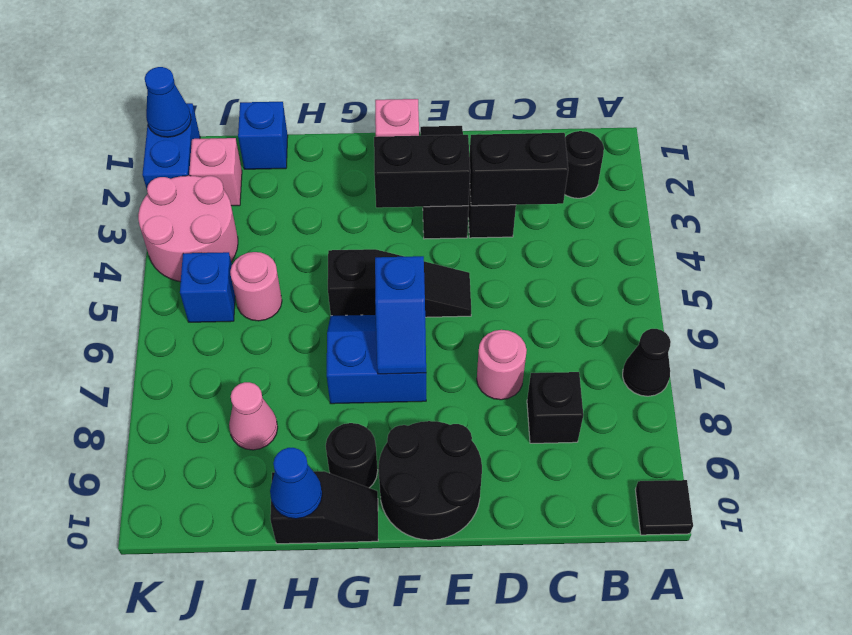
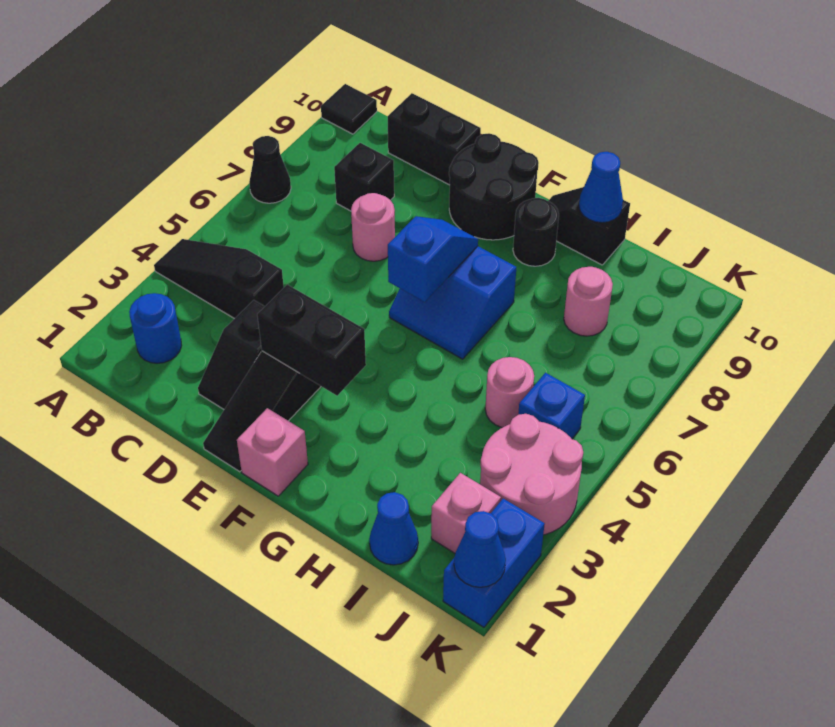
black 1x1 round brick [565,131,604,198] -> blue 1x1 round brick [129,293,182,363]
black 1x2 brick [470,133,568,206] -> black 1x2 brick moved to [388,93,481,185]
black 1x3 slope [328,249,471,317] -> black 1x3 slope moved to [154,239,284,319]
blue 1x1 brick [238,102,288,169] -> blue 1x1 cone [369,492,418,565]
pink 1x1 cone [229,382,278,450] -> pink 1x1 round brick [564,267,613,336]

